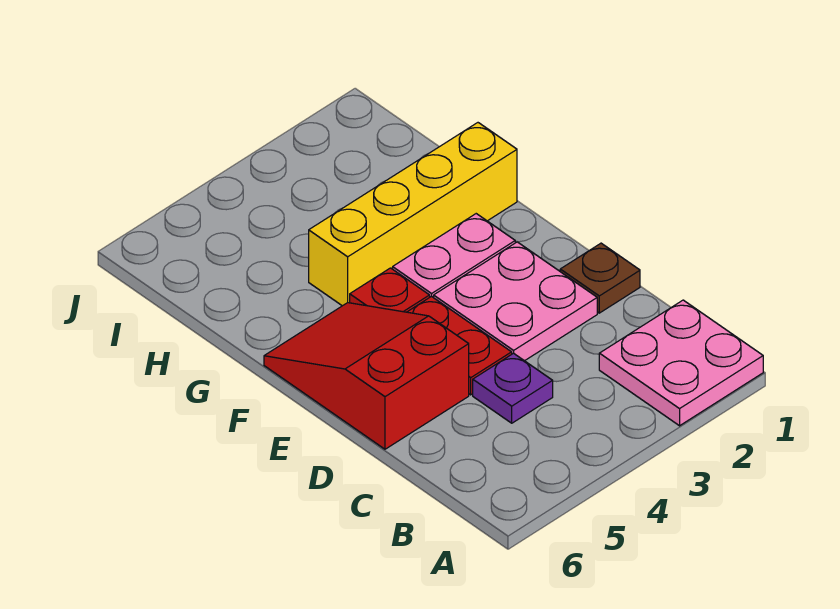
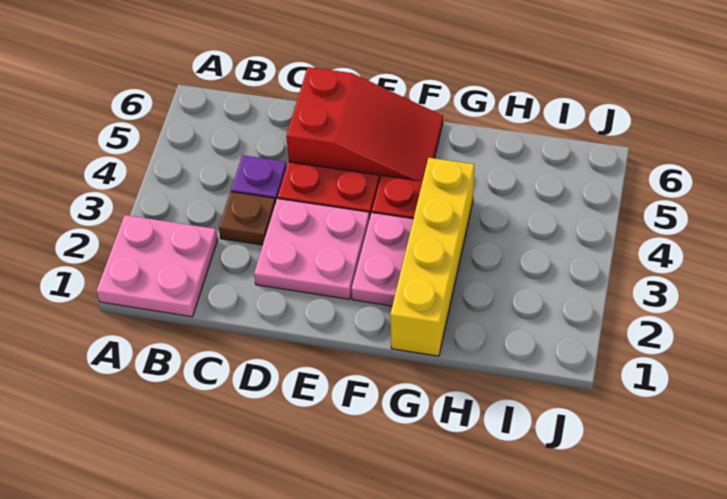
brown 1x1 plate [560,243,640,313] -> brown 1x1 plate moved to [219,192,275,245]

